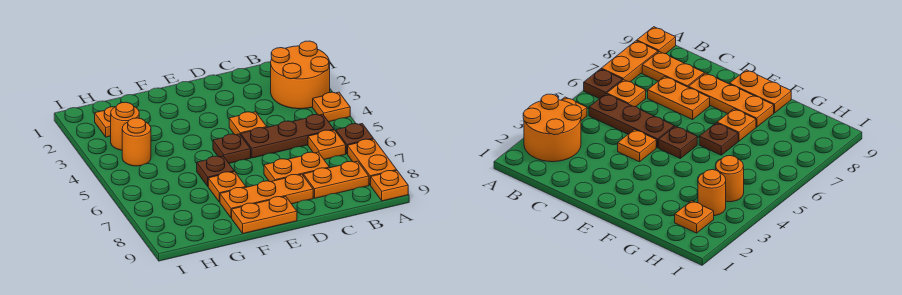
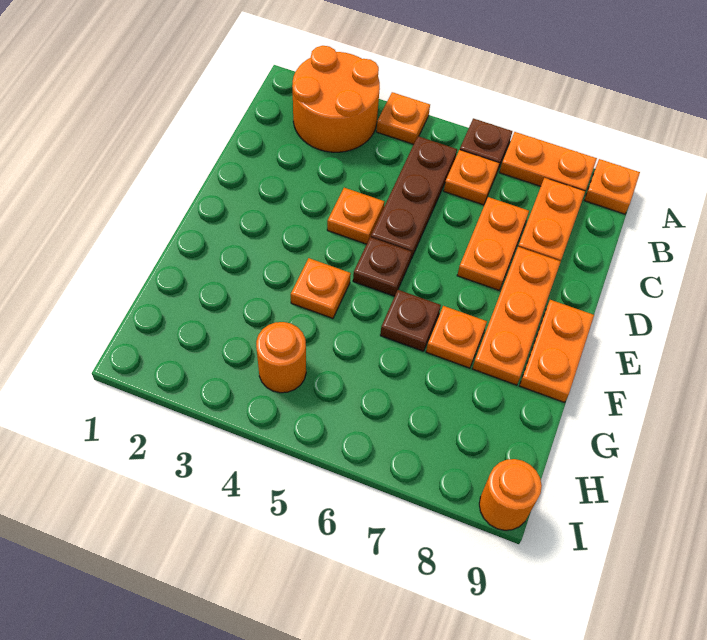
orange 1x1 plate [95,107,114,137] -> orange 1x1 plate moved to [291,258,351,318]
orange 1x1 round brick [111,102,139,150] -> orange 1x1 round brick moved to [479,459,542,530]

